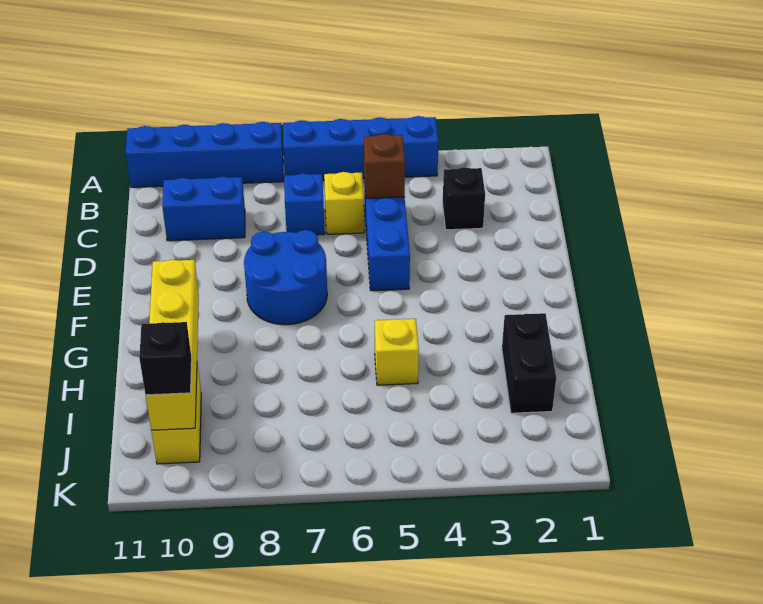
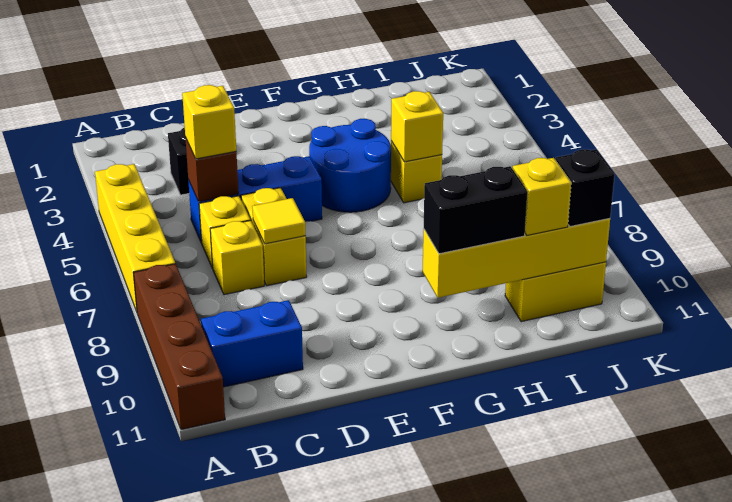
blue 1x4 brick [283,116,439,180] -> yellow 1x4 brick [95,164,175,311]
blue 1x4 brick [126,122,284,187] -> brown 1x4 brick [134,264,225,430]
none -> yellow 1x1 brick [182,85,236,159]
blue 1x1 brick [284,173,325,235] -> yellow 1x1 brick [210,220,264,295]
blue 1x2 brick [162,176,245,241] -> blue 1x2 brick turned to [201,300,303,387]
none -> yellow 1x2 brick [241,188,307,286]
none -> yellow 1x1 tile [252,198,306,244]
blue 2x2 round brick [244,230,327,325] -> blue 2x2 round brick moved to [309,119,391,212]
black 1x2 brick [502,313,556,413] -> black 1x2 brick moved to [424,166,527,254]
none -> yellow 1x1 brick [391,91,443,162]
none -> yellow 1x1 brick [512,158,571,235]

